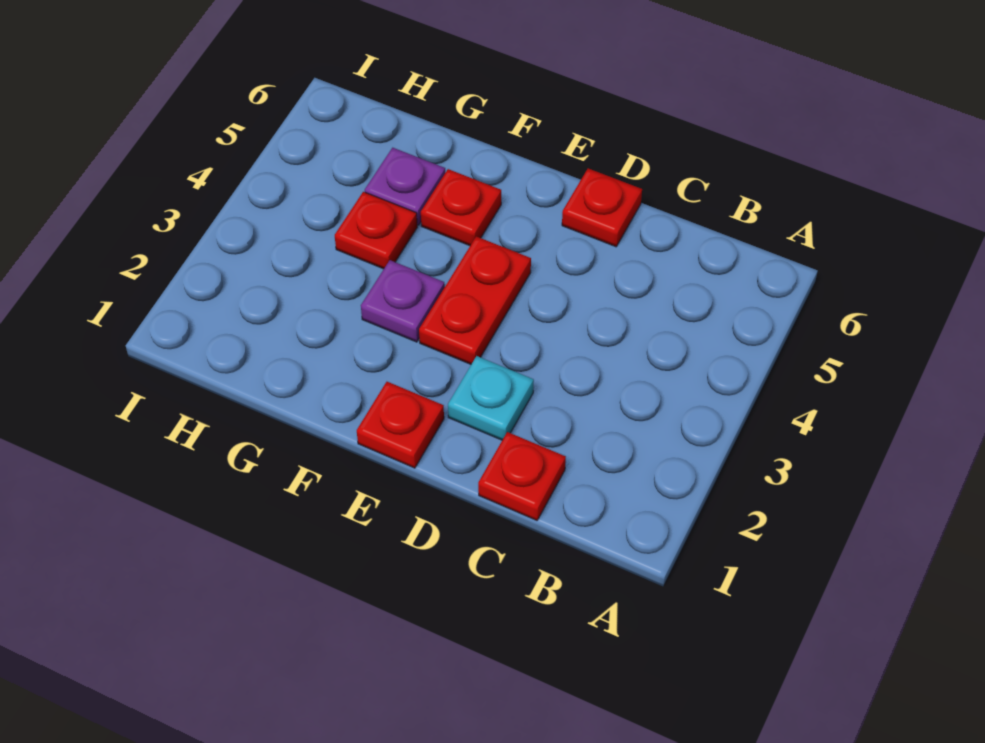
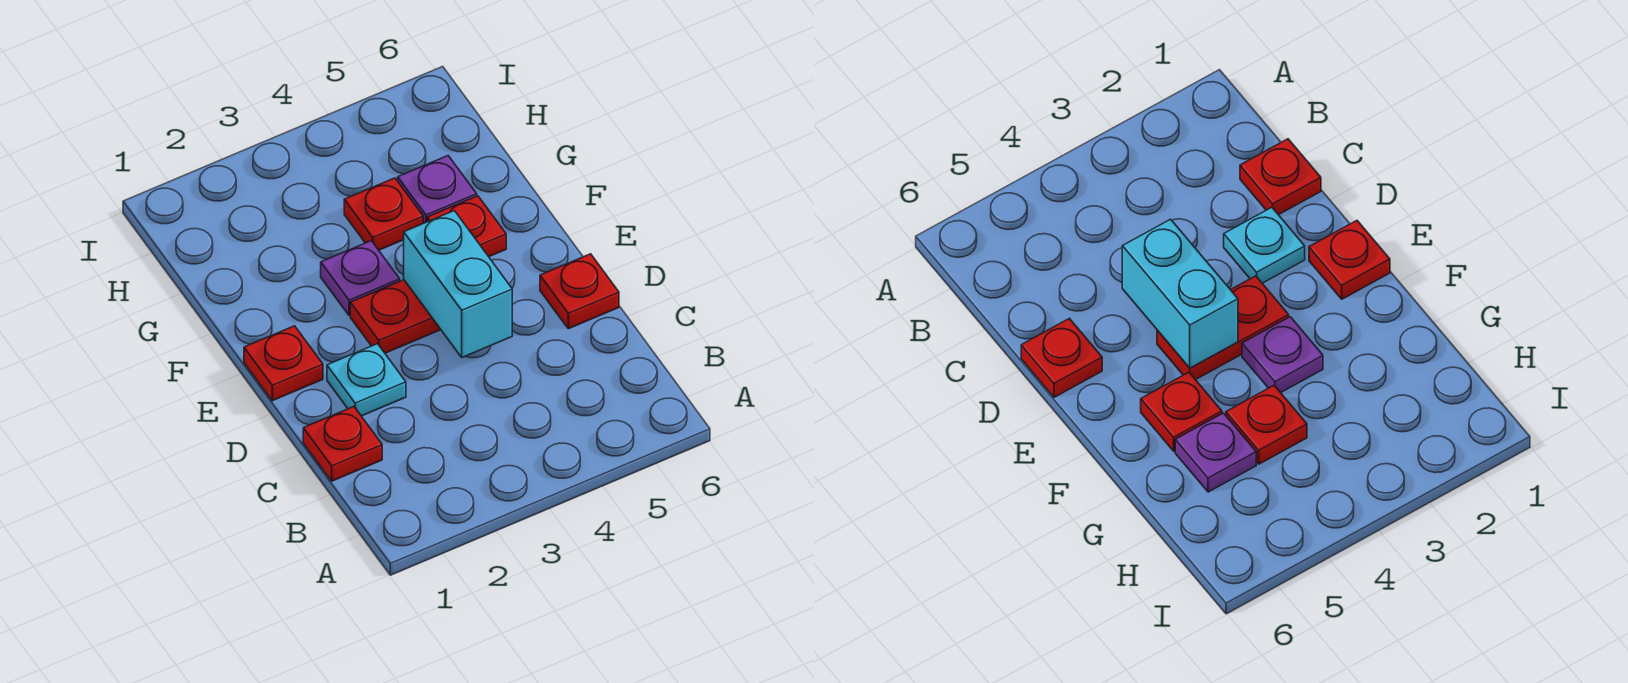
none -> cyan 1x2 brick [404,211,512,358]

